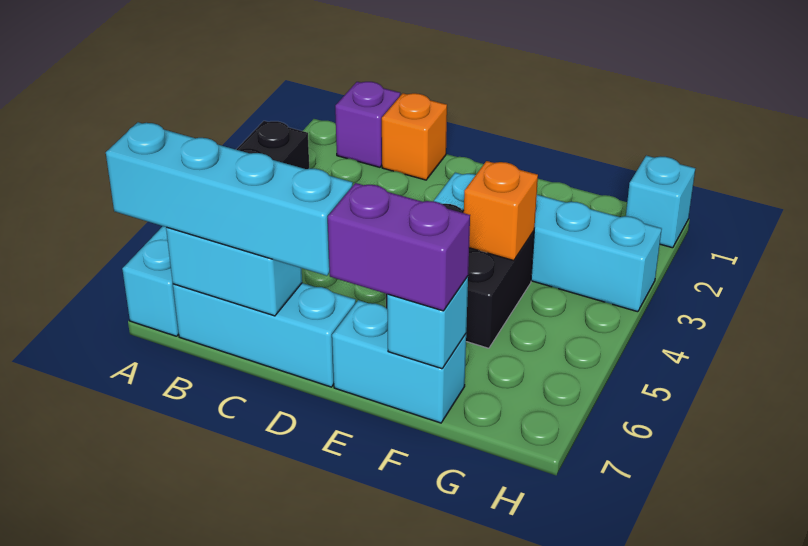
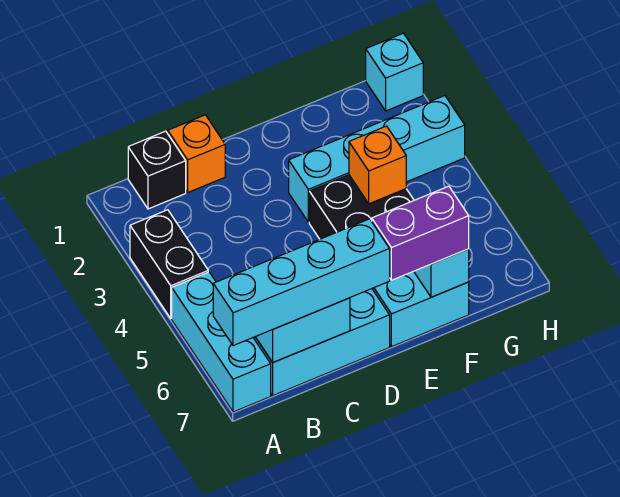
purple 1x1 brick [335,82,400,167] -> black 1x1 brick [128,131,186,209]

